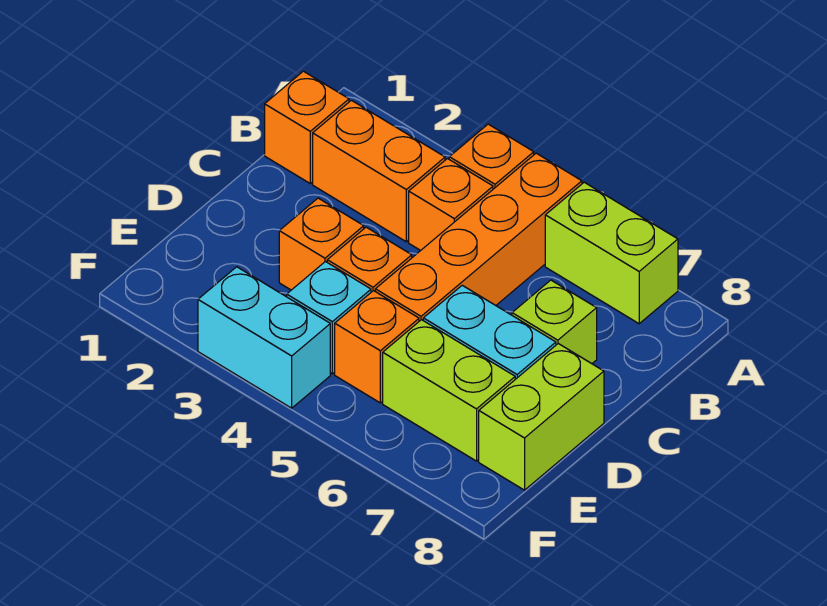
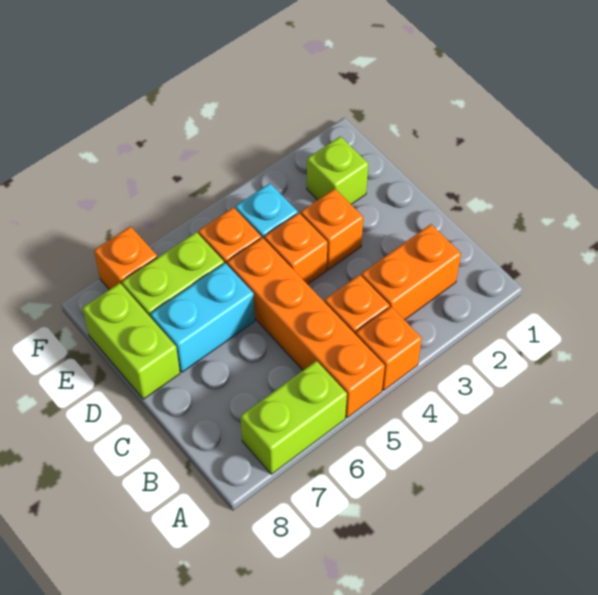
orange 1x1 brick [265,71,349,183] -> orange 1x1 brick moved to [94,226,157,290]
lime 1x1 brick [512,280,597,364] -> lime 1x1 brick moved to [307,136,368,204]
cyan 1x2 brick [198,267,330,408] -> none

